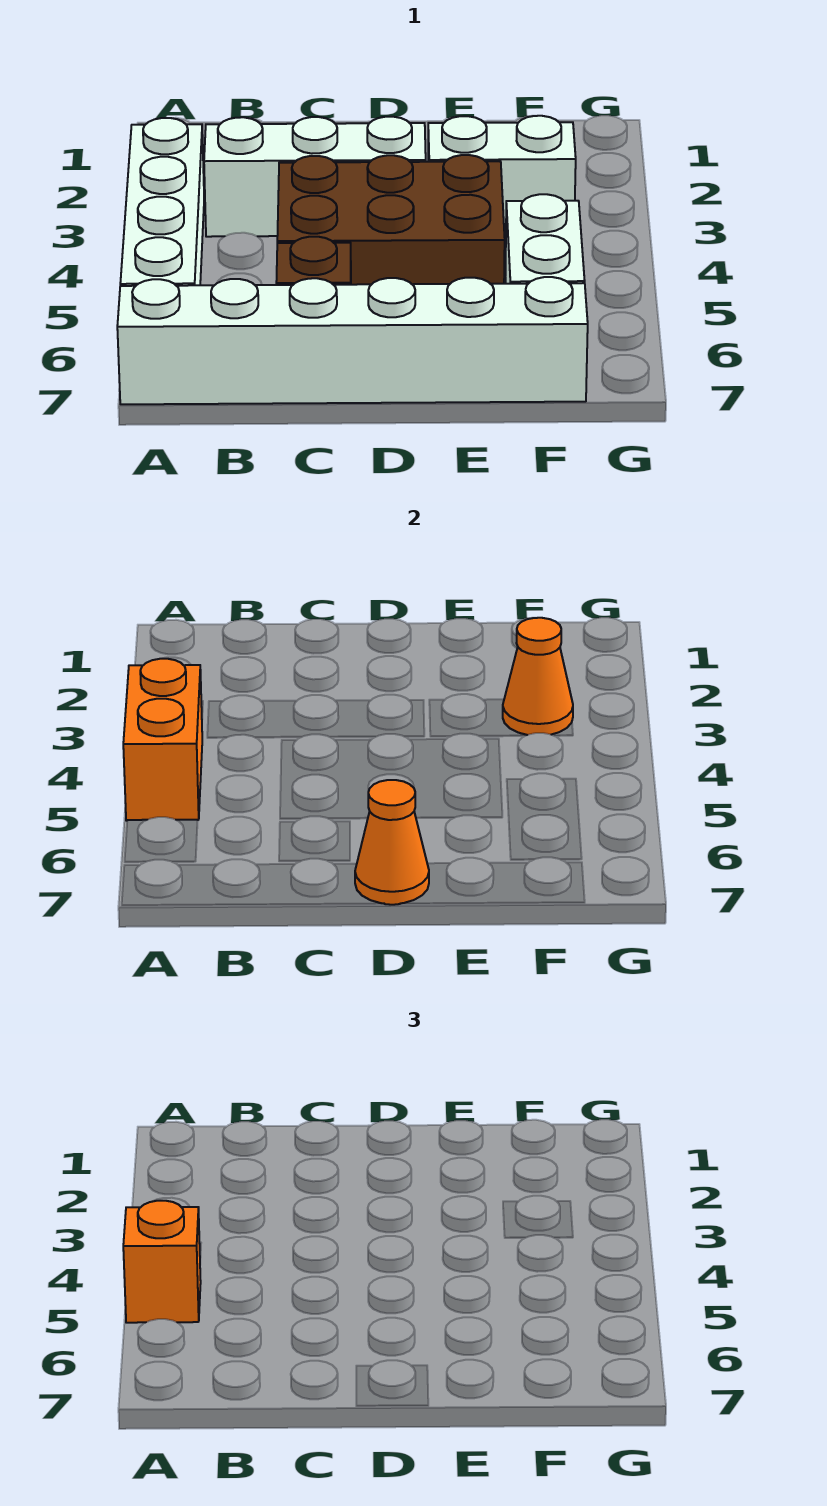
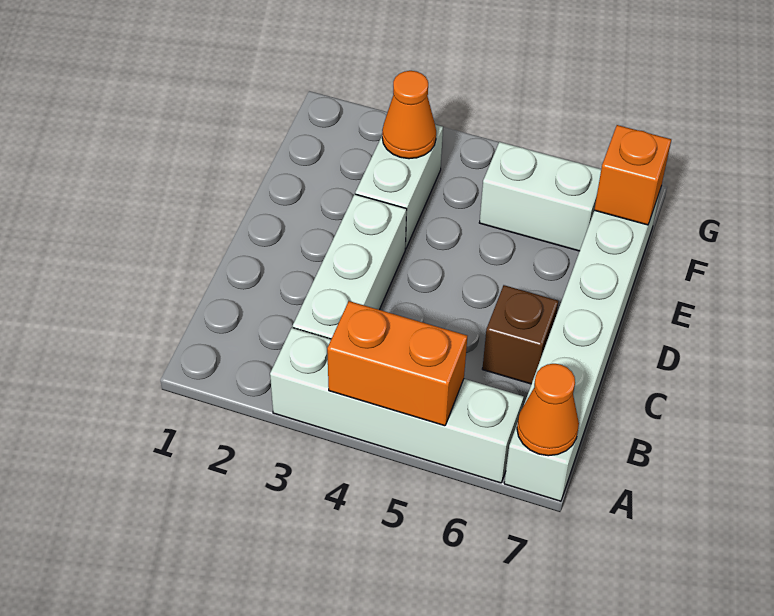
orange 1x1 brick [123,1201,201,1323] -> orange 1x1 brick moved to [594,125,671,225]
brown 2x3 brick [277,155,505,285] -> none
orange 1x1 cone [355,780,429,905] -> orange 1x1 cone moved to [517,364,579,456]

